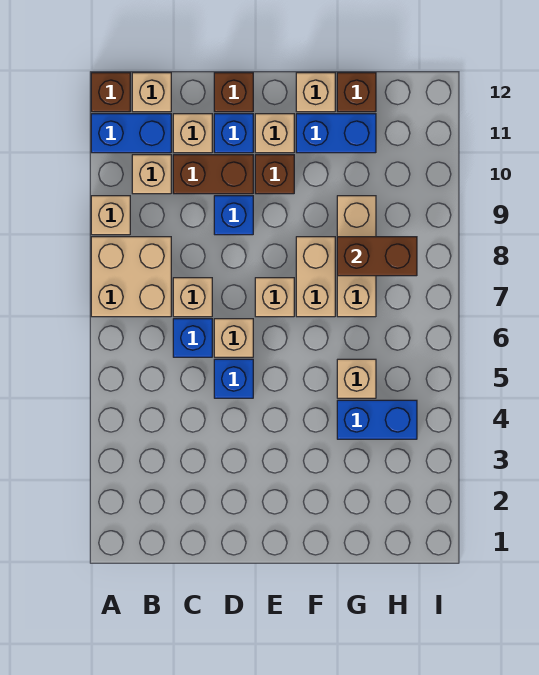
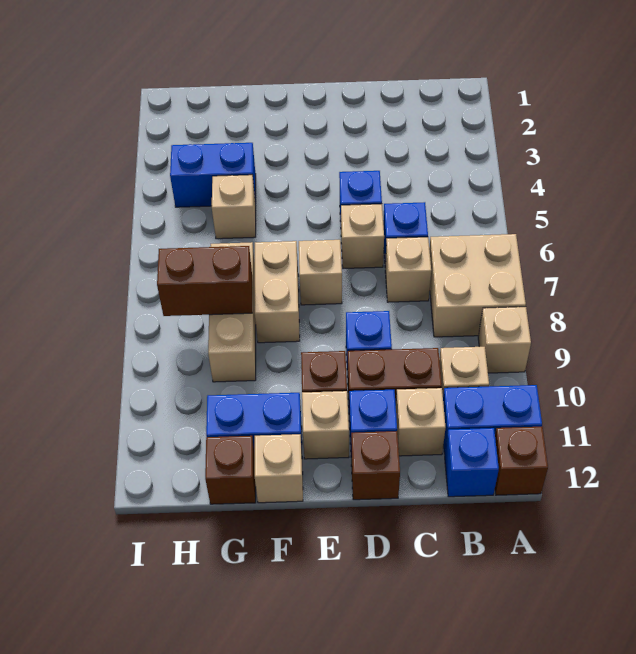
tan 1x1 brick [132,73,171,112] -> blue 1x1 brick [445,428,499,497]

